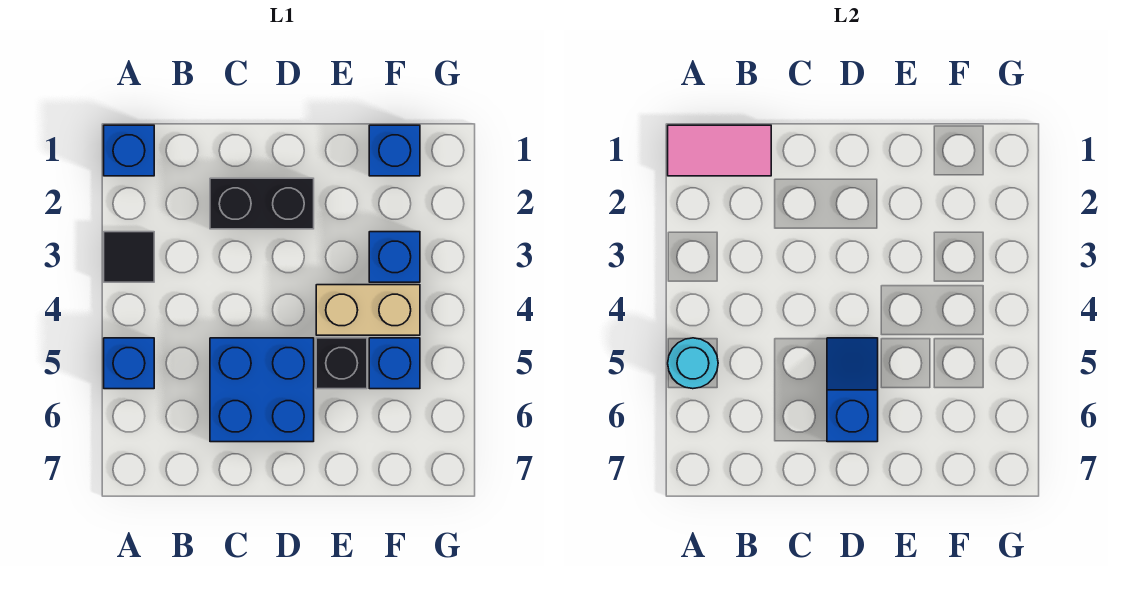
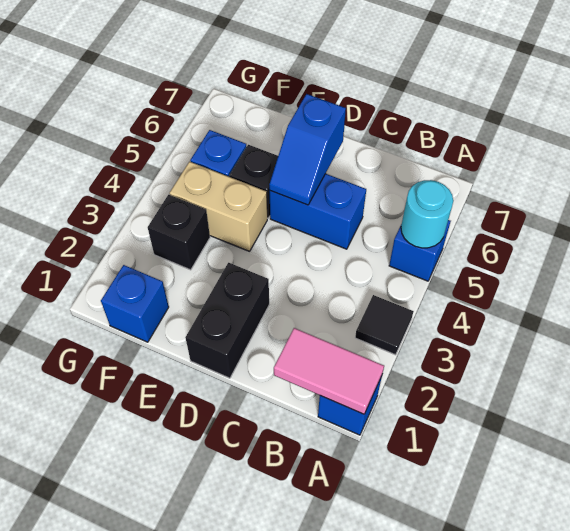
black 1x2 brick [210,178,314,229] -> black 1x2 brick turned to [185,263,269,378]
blue 2x2 brick [210,338,314,442] -> blue 1x2 brick [269,174,366,249]
blue 1x1 brick [369,232,420,282] -> black 1x1 brick [148,195,210,270]

